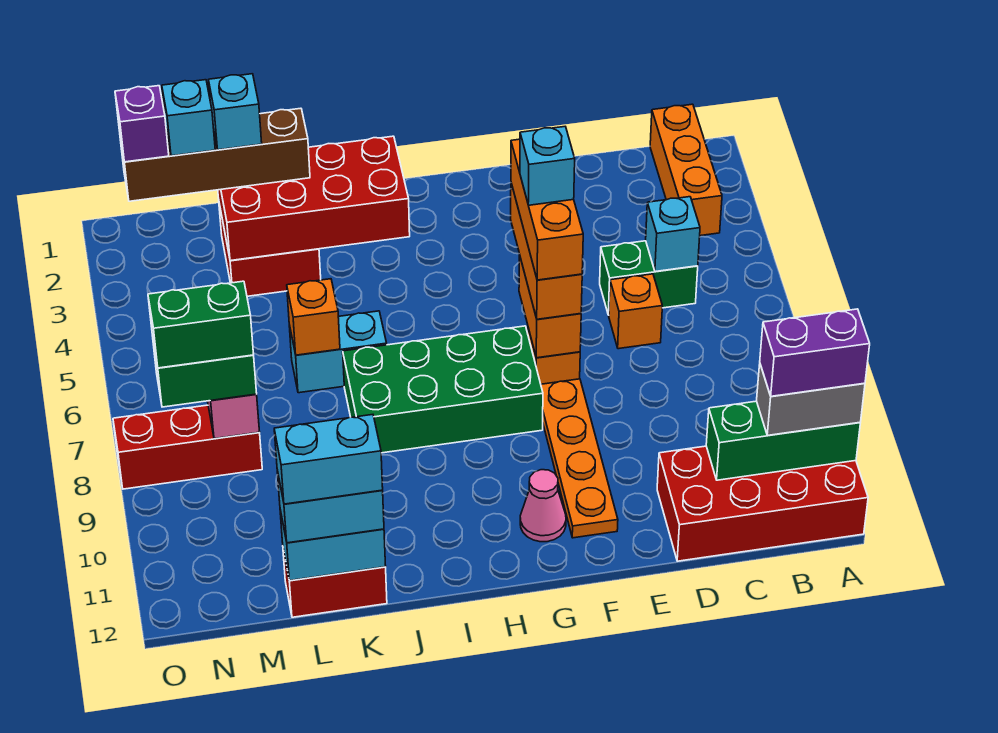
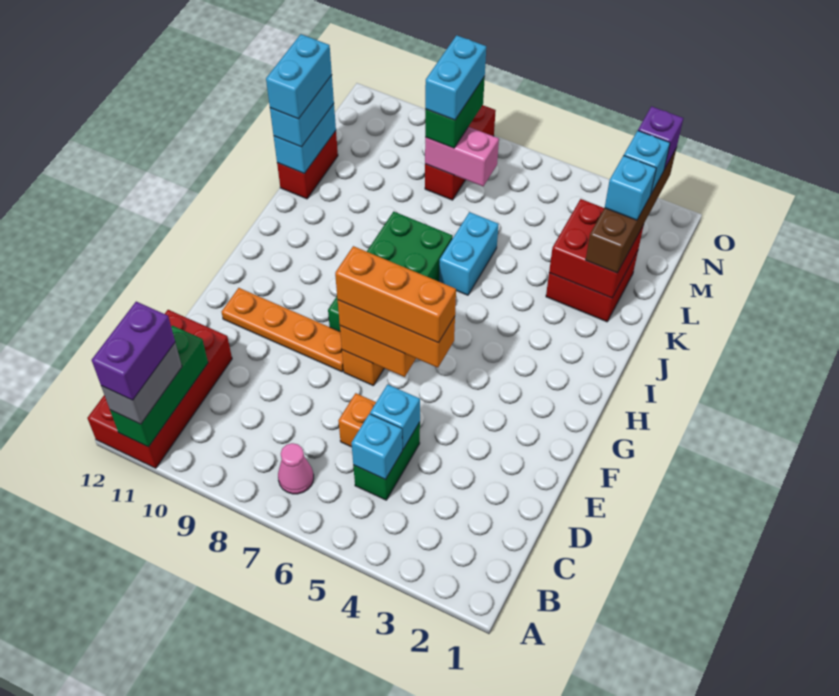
orange 1x3 brick [650,104,722,236] -> none
cyan 1x1 brick [520,127,575,205] -> cyan 1x1 brick moved to [370,384,420,449]
pink 1x1 cone [520,470,566,542] -> pink 1x1 cone moved to [278,443,314,494]
red 2x4 brick [218,136,410,261] -> red 2x2 brick [549,199,644,298]
orange 1x1 brick [287,279,340,355] -> none
green 1x2 brick [148,281,254,368] -> cyan 1x2 brick [425,35,486,120]

